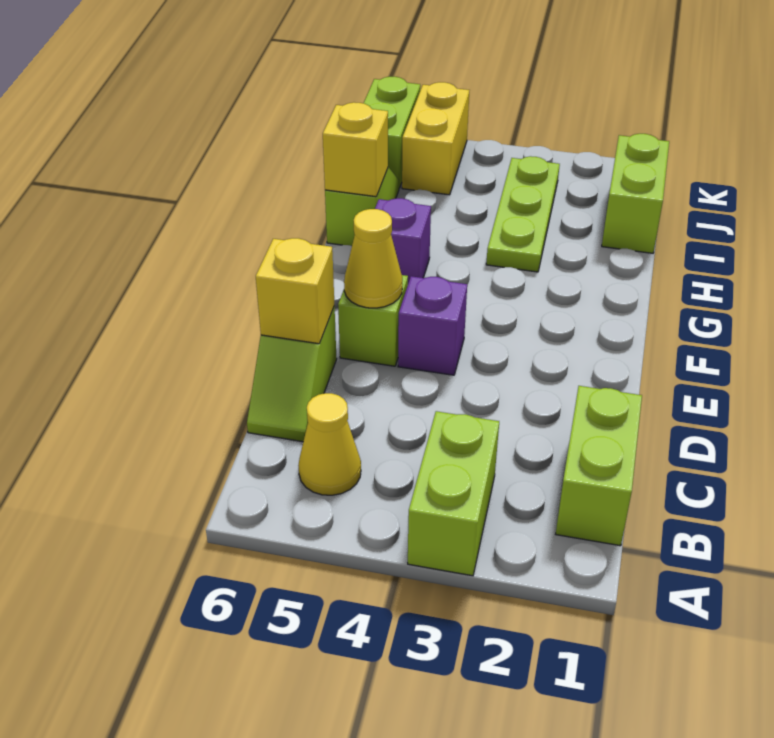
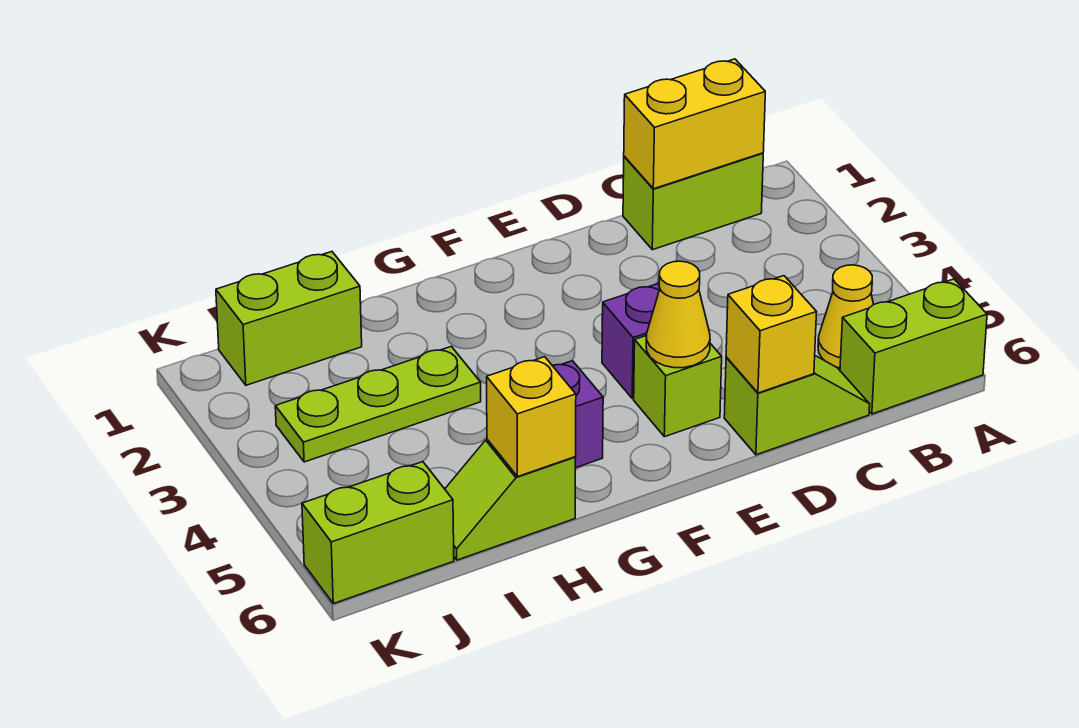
lime 1x2 brick [408,411,499,576] -> lime 1x2 brick moved to [840,279,987,414]
yellow 1x2 brick [402,82,469,195] -> yellow 1x2 brick moved to [624,59,765,189]

